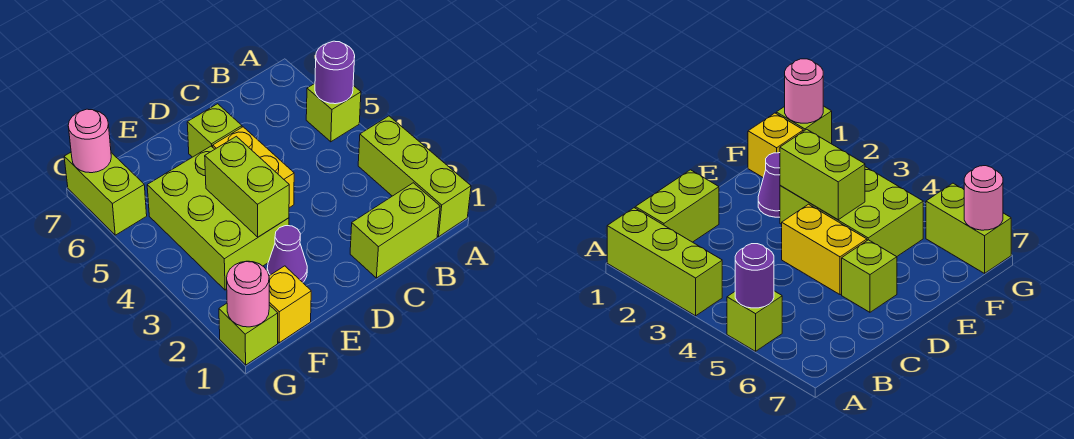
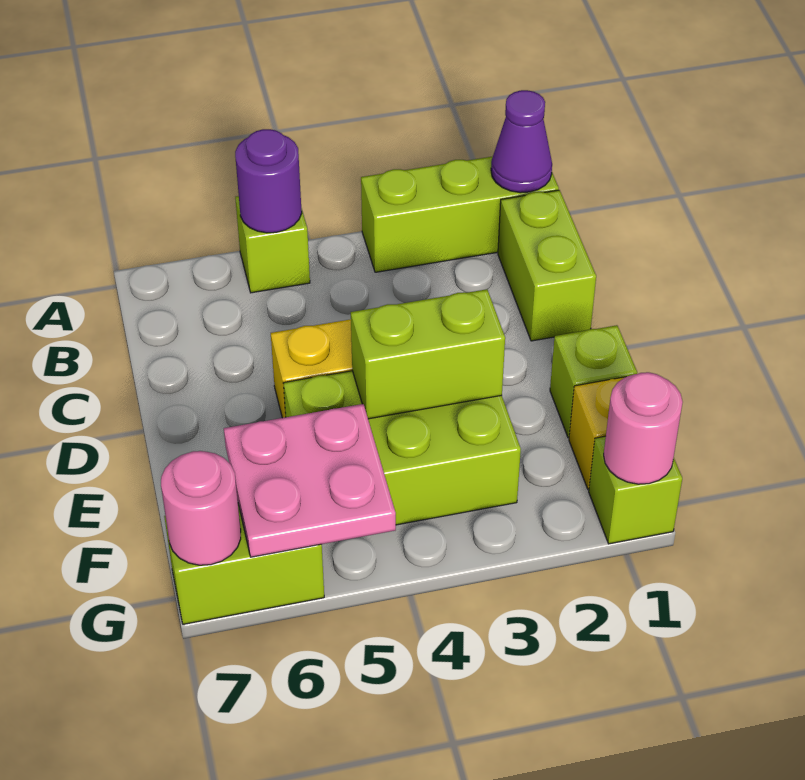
lime 1x1 brick [187,104,242,157] -> lime 1x1 brick moved to [550,325,637,438]
purple 1x1 cone [267,226,307,282] -> purple 1x1 cone moved to [491,90,552,193]
none -> pink 2x2 plate [224,404,396,557]

